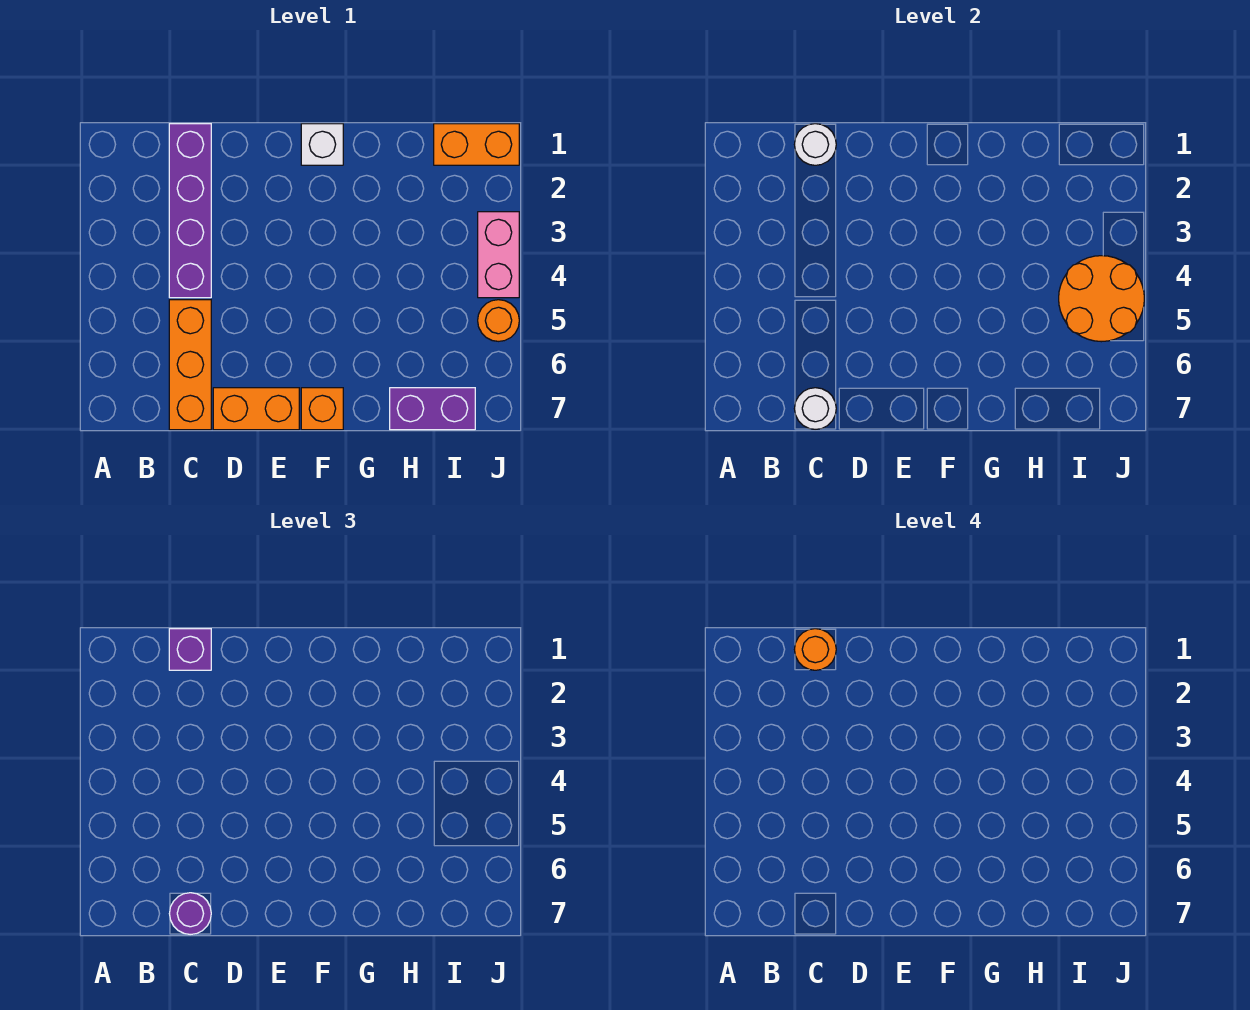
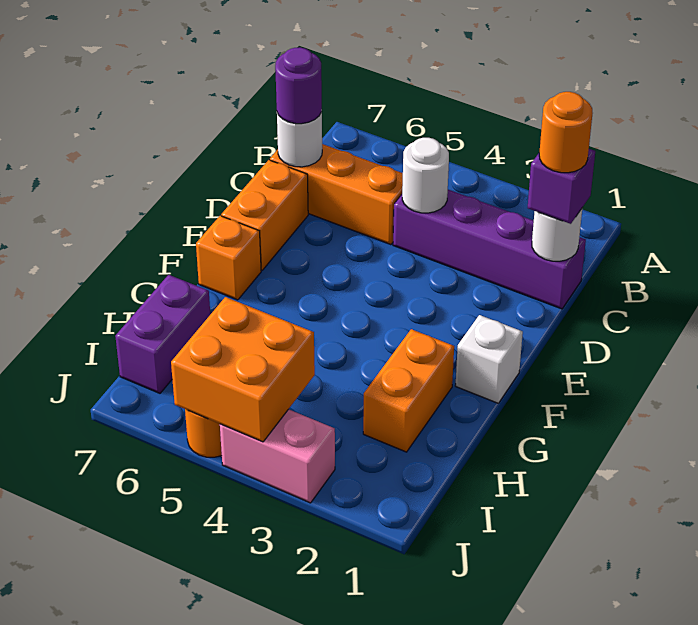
none -> white 1x1 round brick [402,138,449,213]
orange 1x2 brick [434,124,519,165] -> orange 1x2 brick moved to [363,329,454,452]
orange 2x2 round brick [1059,256,1144,342] -> orange 2x2 brick [171,297,315,442]

